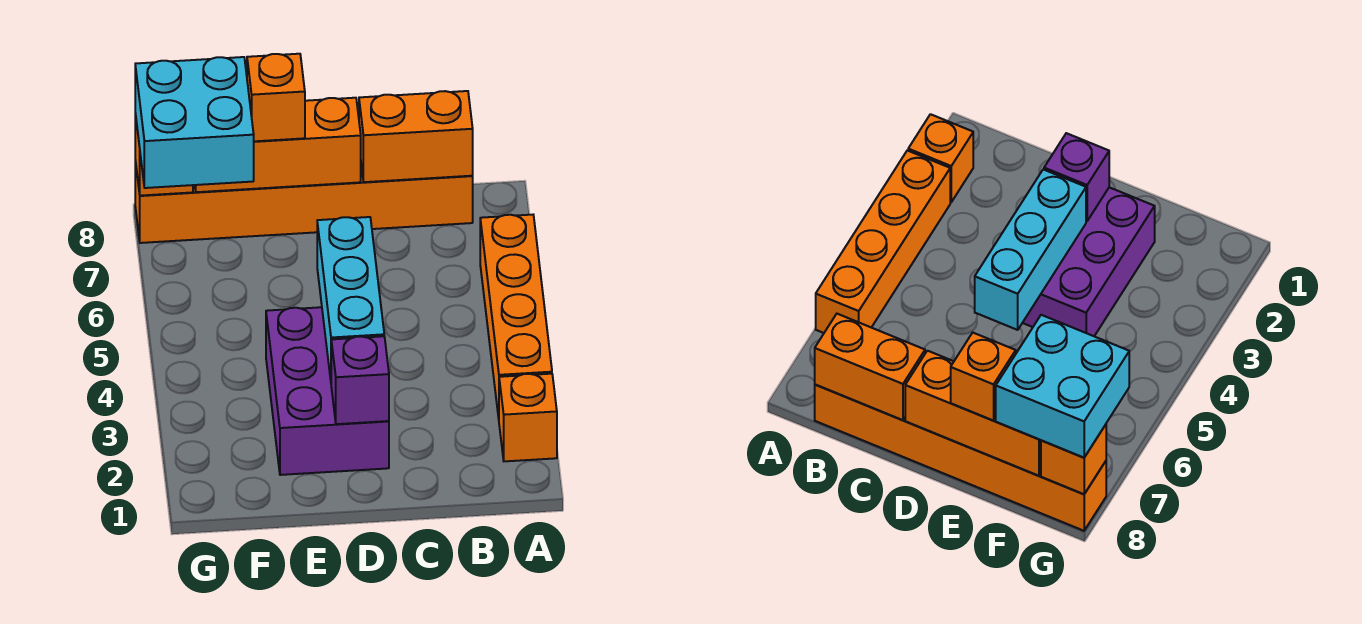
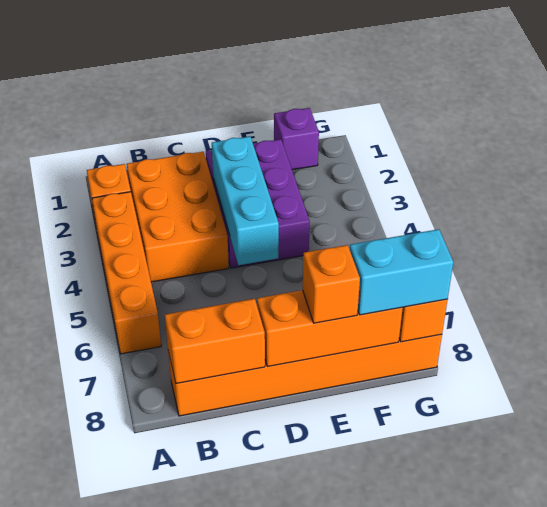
none -> orange 2x3 brick [127,152,229,282]
purple 1x1 brick [331,336,389,424] -> purple 1x1 brick moved to [274,108,319,170]
cyan 2x2 brick [135,57,254,188] -> cyan 1x2 brick [350,229,453,315]

